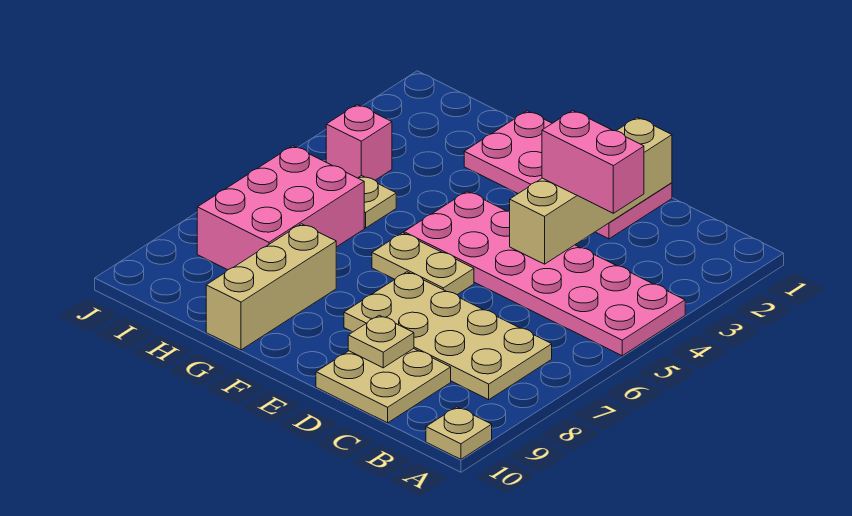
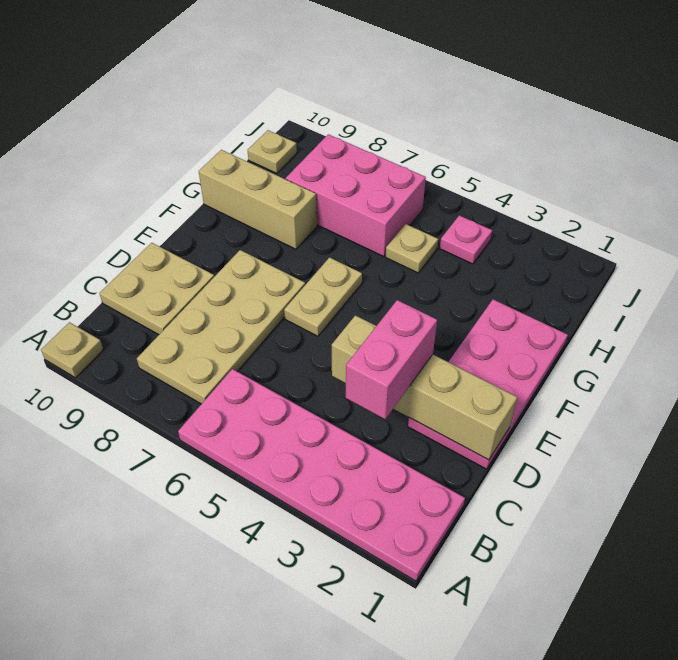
pink 2x6 plate [404,191,685,356] -> pink 2x6 plate turned to [178,369,465,581]
tan 1x1 plate [348,315,414,368] -> tan 1x1 plate moved to [248,130,297,173]
pink 1x1 brick [326,104,392,180] -> pink 1x1 plate [440,215,492,264]

